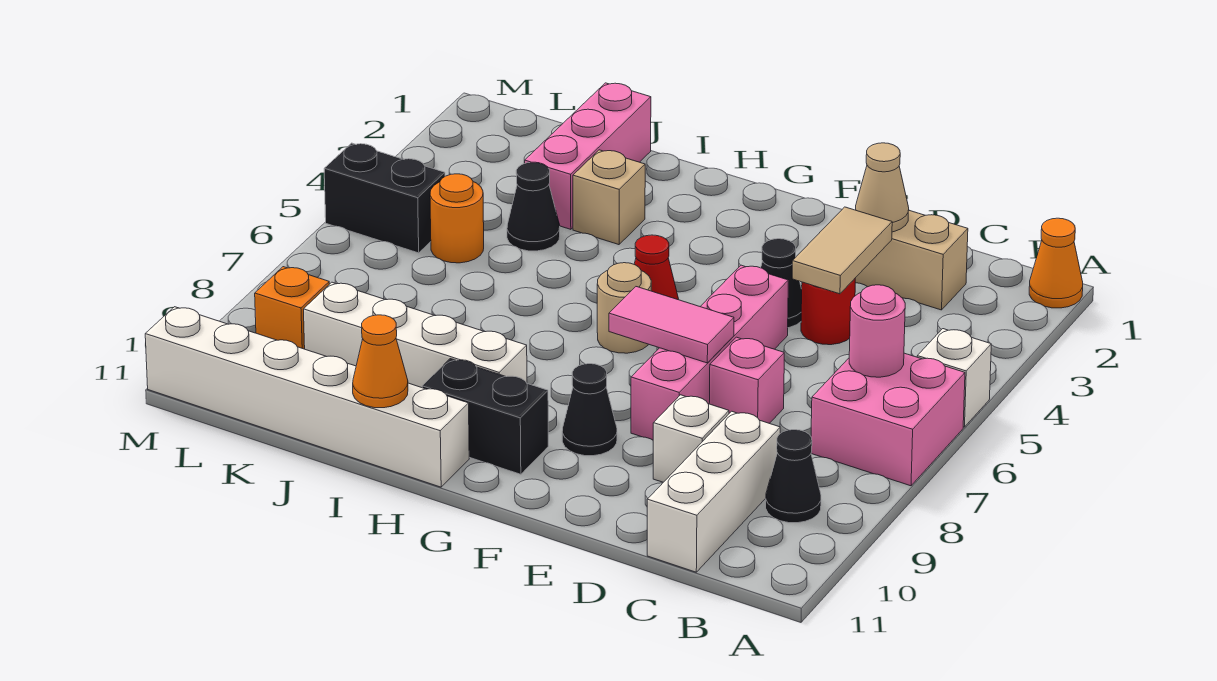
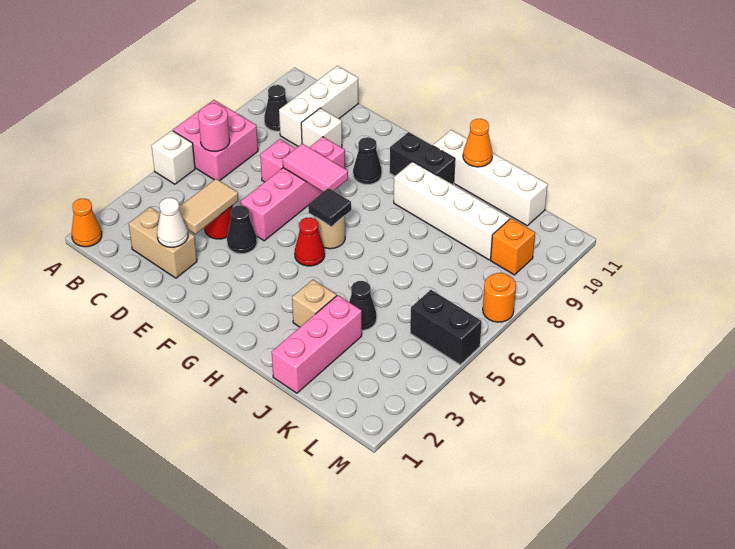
tan 1x1 cone [856,143,909,232] -> white 1x1 cone [157,198,188,247]
none -> black 1x1 tile [308,188,351,226]
white 1x6 brick [145,307,469,487] -> white 1x4 brick [433,130,548,226]
orange 1x1 round brick [430,174,484,263] -> orange 1x1 round brick moved to [483,273,516,322]

